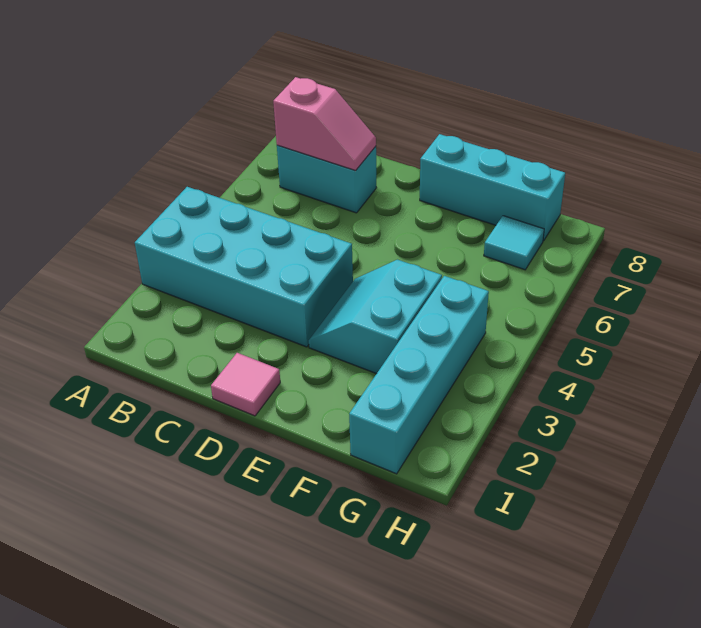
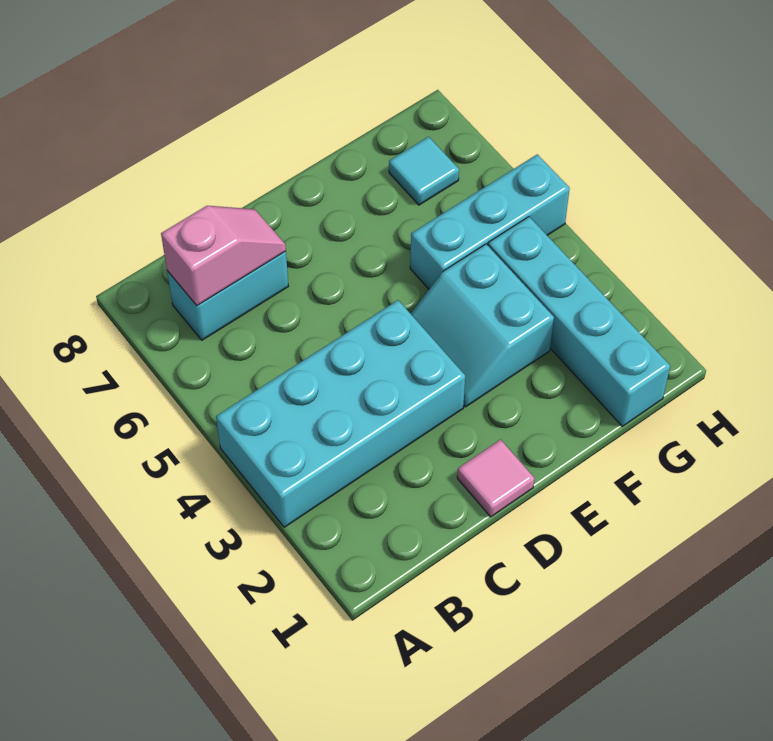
cyan 1x3 brick [420,134,565,241] -> cyan 1x3 brick moved to [410,154,570,289]

